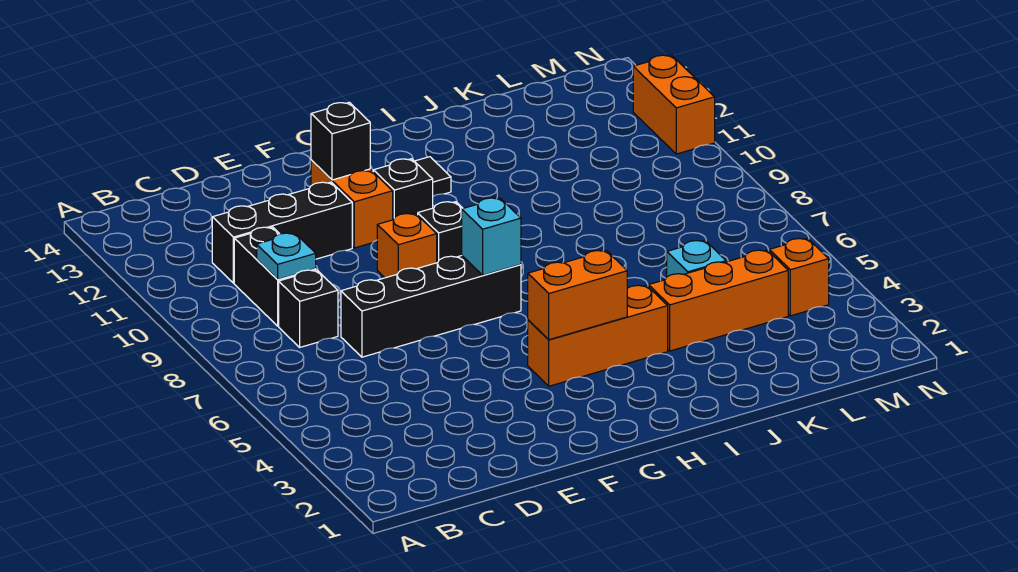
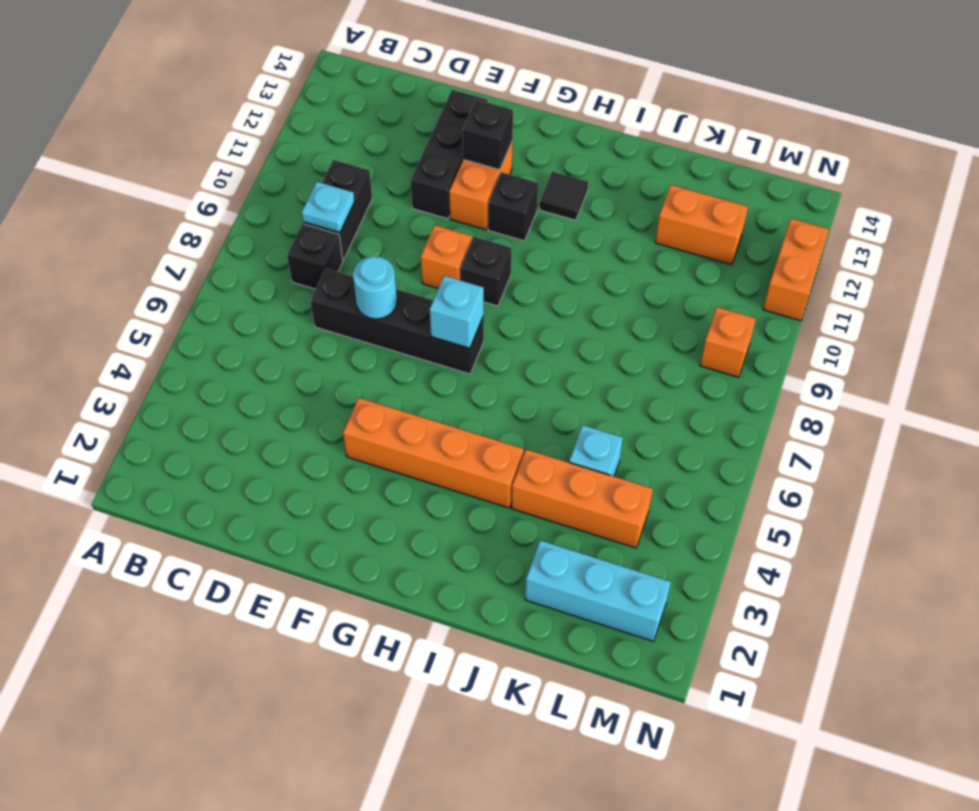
black 1x3 brick [212,182,352,283] -> black 1x3 brick turned to [410,90,488,219]
none -> cyan 1x1 round brick [353,256,397,319]
orange 1x3 brick [528,285,668,386] -> orange 1x4 brick [343,398,524,508]
orange 1x2 brick [528,250,627,340] -> orange 1x2 brick moved to [655,185,748,265]
none -> cyan 1x3 brick [525,540,671,641]
orange 1x1 brick [769,238,829,316] -> orange 1x1 brick moved to [700,307,756,377]

